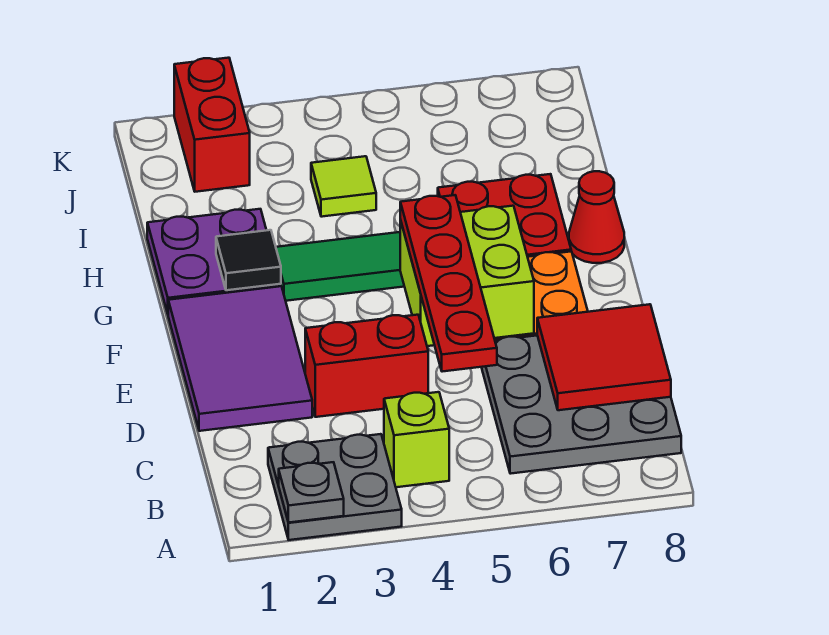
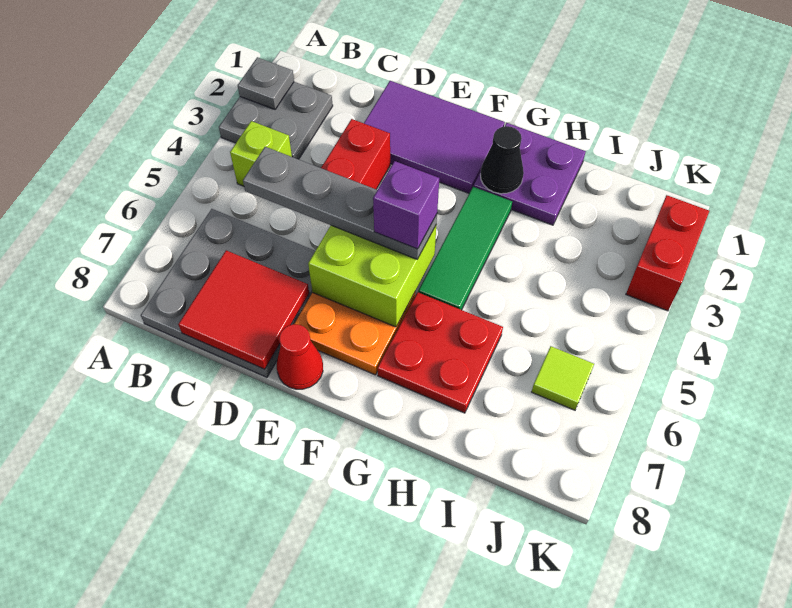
red 1x4 plate [400,195,497,372] -> grey 1x4 plate [243,147,437,259]
none -> purple 1x1 brick [373,161,439,249]
black 1x1 tile [216,230,281,290] -> black 1x1 cone [481,126,524,194]
red 1x1 cone [569,171,624,263] -> red 1x1 cone moved to [277,324,323,389]
lime 1x1 tile [311,156,376,217] -> lime 1x1 tile moved to [532,346,594,410]
red 1x2 brick [174,58,250,192] -> red 1x2 brick turned to [626,195,709,311]

